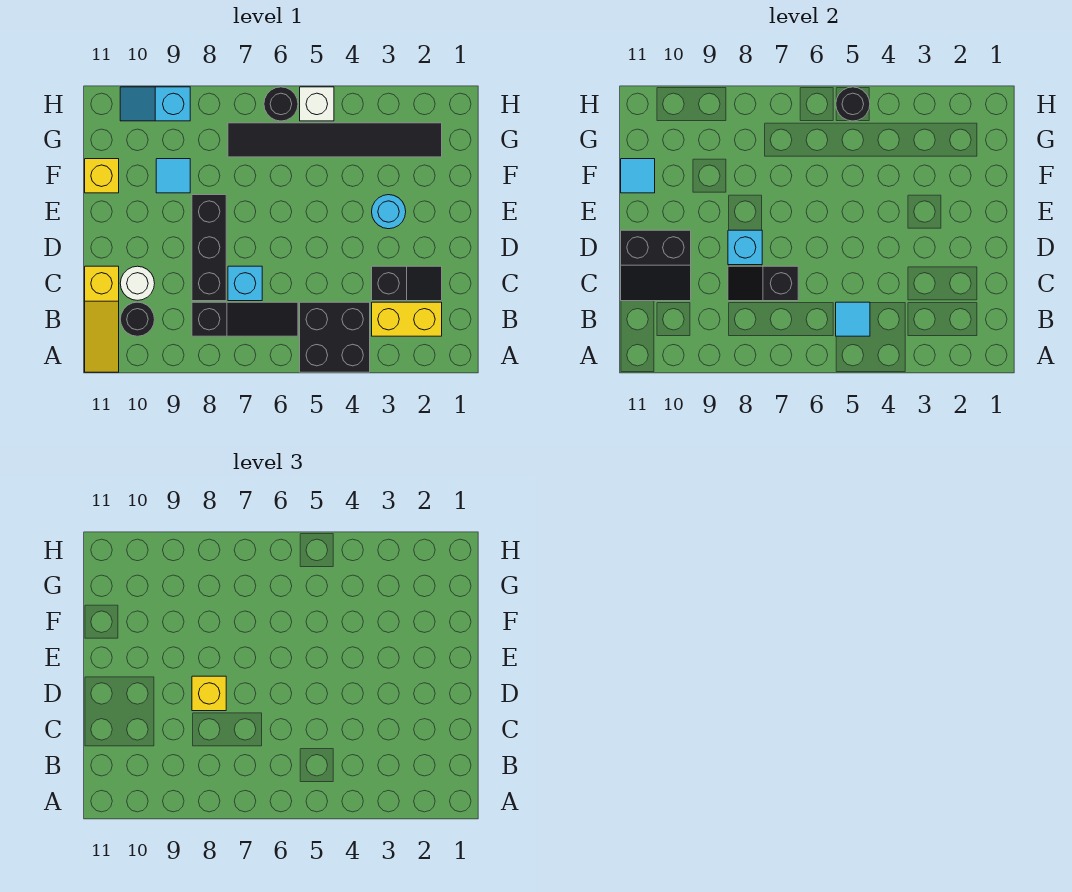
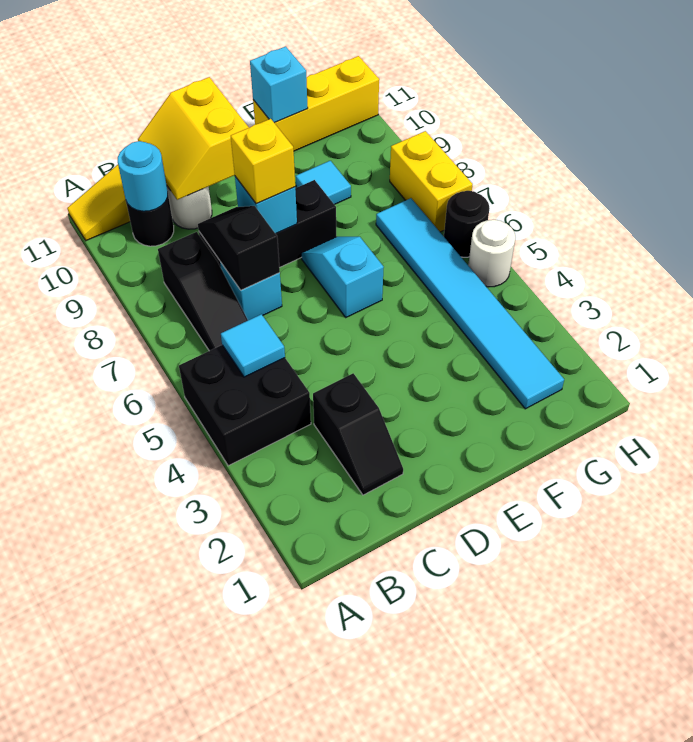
yellow 1x2 brick [372,302,442,336] -> yellow 1x2 brick moved to [390,131,473,232]
black 2x2 slope [621,230,691,301] -> yellow 2x2 slope [138,77,249,200]
cyan 1x1 round brick [372,195,406,229] -> cyan 1x1 round brick moved to [118,141,168,211]
yellow 1x1 brick [85,159,119,193] -> yellow 1x3 brick [253,56,379,151]
cyan 1x1 tile [621,159,655,193] -> cyan 1x1 brick [250,46,308,123]
black 1x6 tile [228,123,442,157] -> cyan 1x6 tile [376,198,564,409]
white 1x1 brick [300,87,334,121] -> white 1x1 round brick [468,220,516,287]
black 1x1 round brick [836,87,870,121] -> none
cyan 1x2 slope [120,87,190,121] -> cyan 1x2 slope moved to [301,237,384,317]

